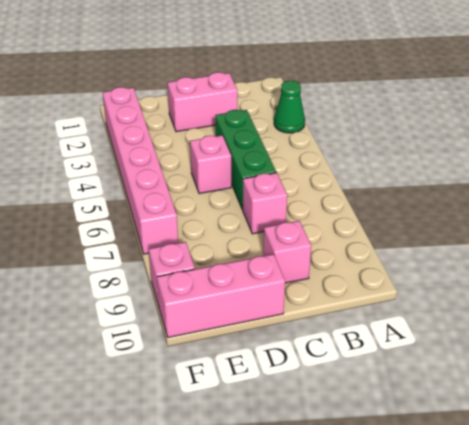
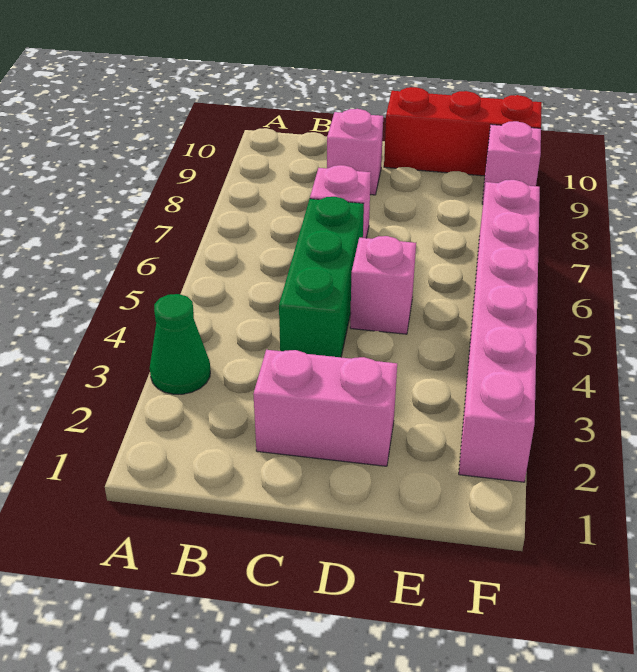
pink 1x3 brick [157,254,285,338] -> red 1x3 brick [384,87,542,176]

